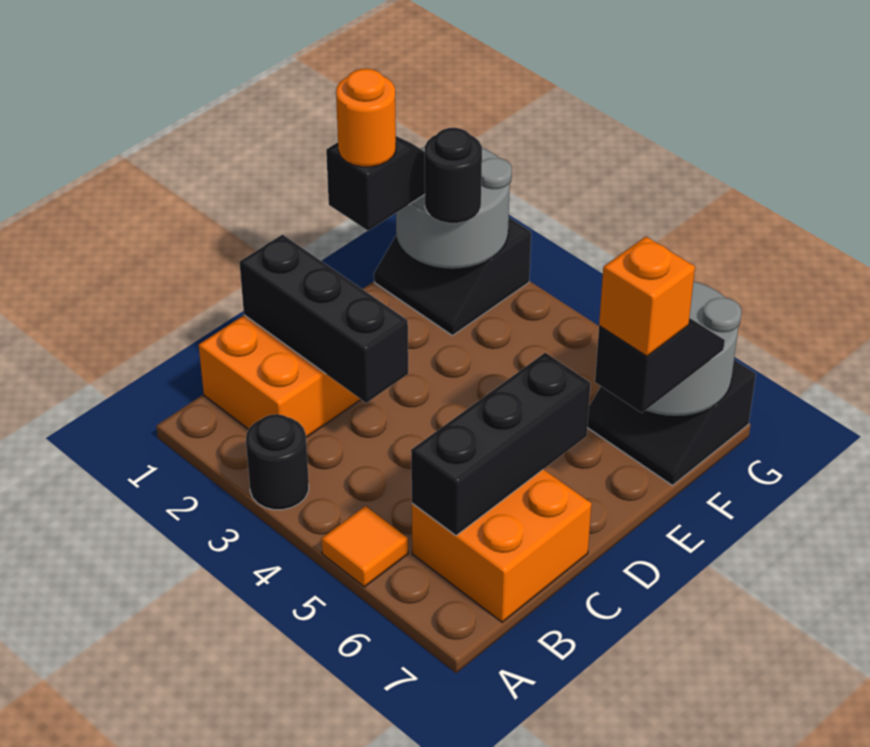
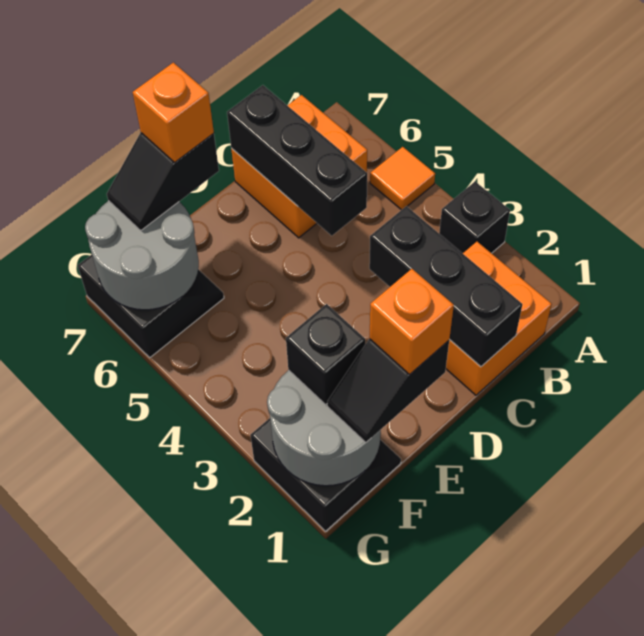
black 1x1 round brick [246,414,309,510] -> black 1x1 brick [439,182,510,253]
black 1x3 brick [411,353,590,536] -> black 1x3 brick turned to [227,85,367,236]
orange 1x1 round brick [336,69,396,167] -> orange 1x1 brick [369,269,454,375]
black 1x1 round brick [425,128,482,223] -> black 1x1 brick [286,304,365,405]

